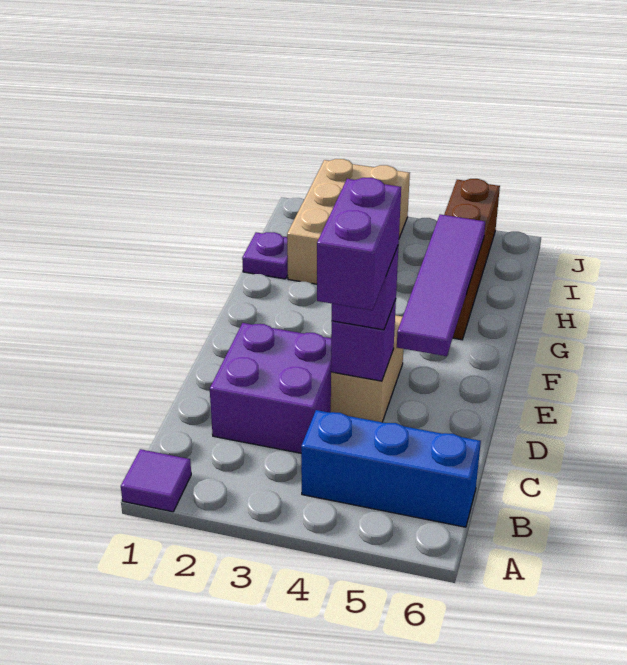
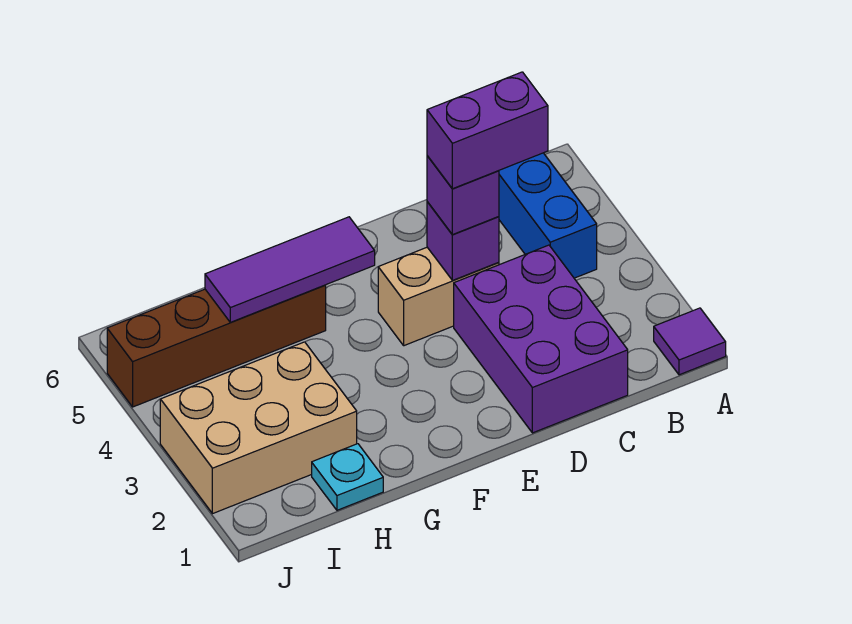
purple 2x2 brick [210,323,331,453] -> purple 2x3 brick [454,245,628,433]
purple 1x4 tile [397,214,485,356] -> purple 1x3 tile [205,217,375,322]
purple 1x1 plate [242,232,288,279] -> cyan 1x1 plate [312,444,383,510]

